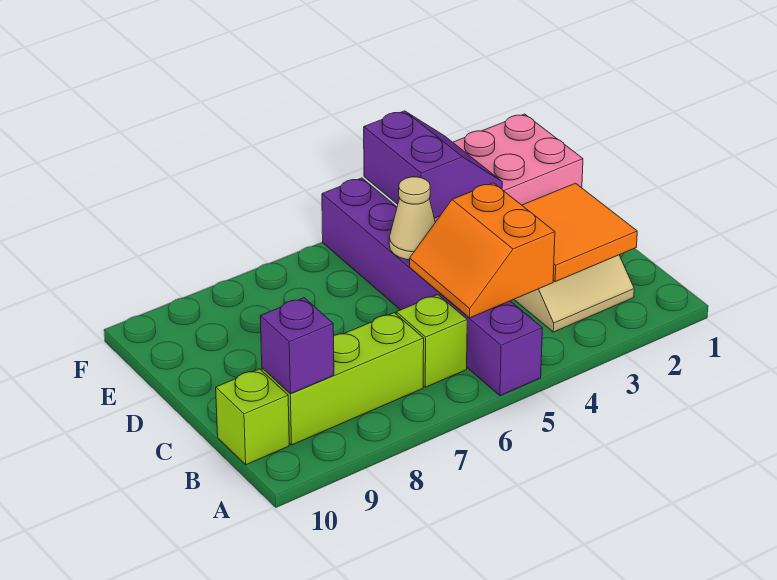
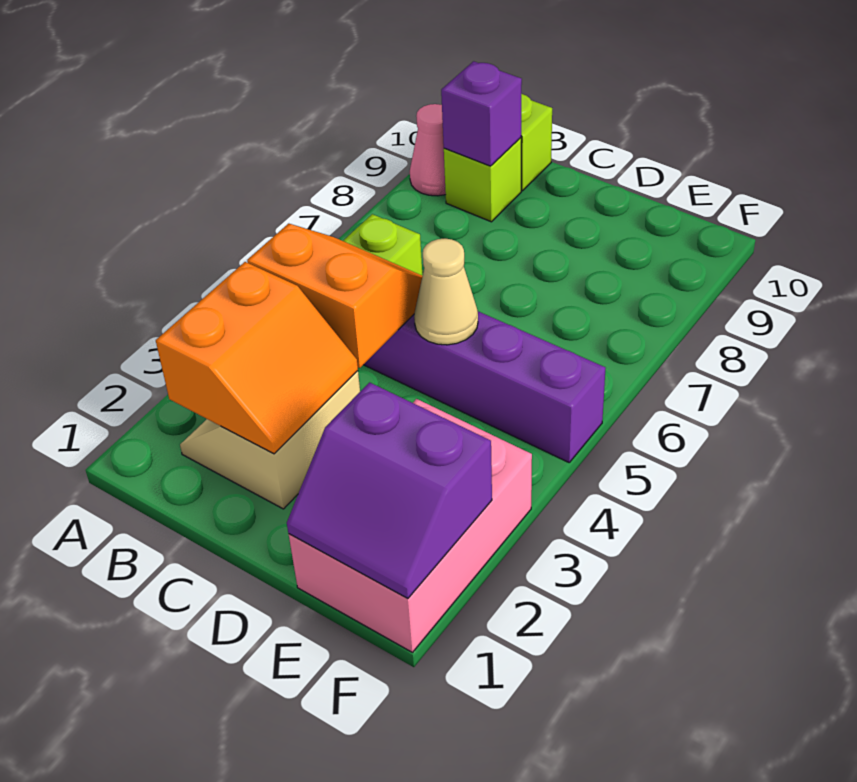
none -> pink 1x1 cone [410,104,446,196]
orange 2x2 tile [522,183,637,282] -> orange 2x2 slope [156,262,358,454]
lime 1x3 brick [262,313,424,445] -> lime 1x1 brick [444,138,521,222]
purple 2x2 slope [364,111,502,218] -> purple 2x2 slope moved to [287,382,492,598]

